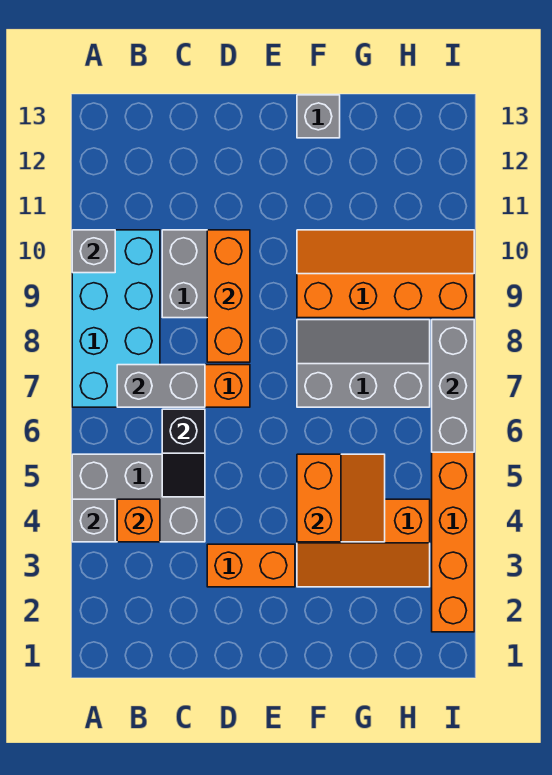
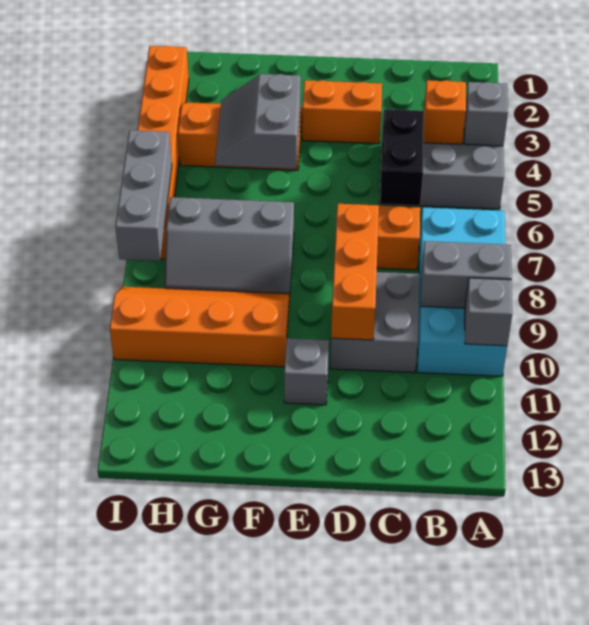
grey 1x2 brick [117,365,205,407] -> grey 1x2 brick moved to [421,241,512,308]
black 1x2 slope [162,409,205,497] -> black 1x2 brick [380,109,424,205]
orange 2x2 slope [297,454,385,542] -> grey 2x2 slope [215,74,301,169]
orange 2x4 slope [297,230,474,318] -> orange 2x4 slope turned to [110,287,289,367]
grey 1x1 brick [297,95,340,138] -> grey 1x1 brick moved to [284,338,329,405]

